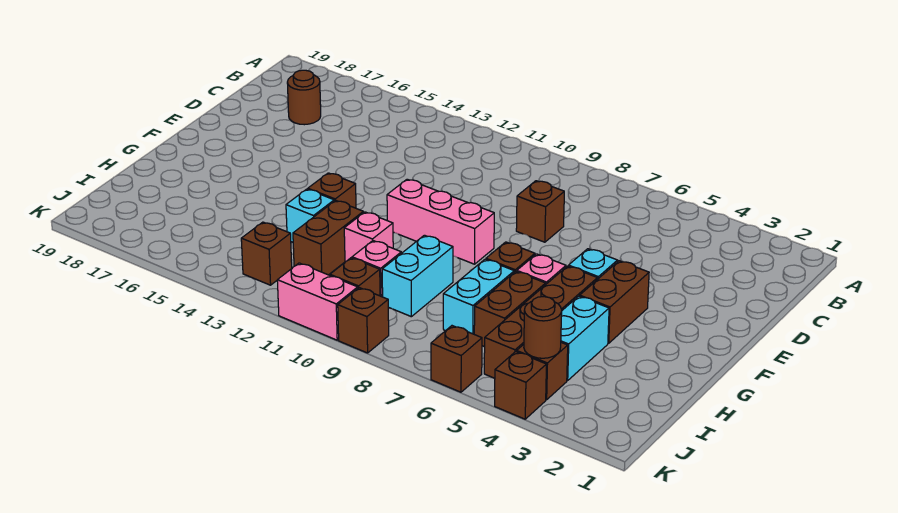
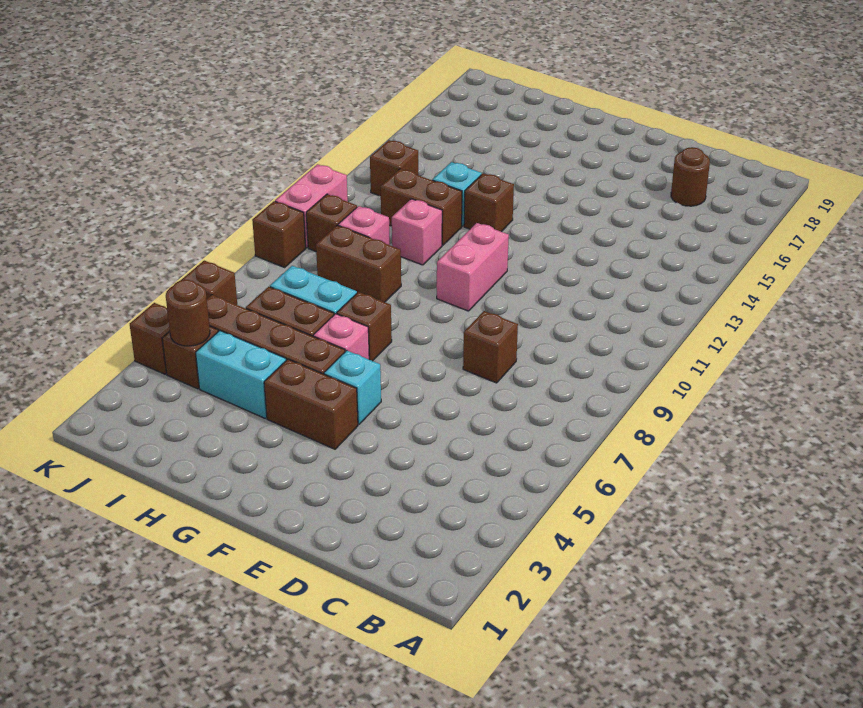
pink 1x3 brick [387,179,494,264] -> pink 1x2 brick [437,223,509,311]
cyan 1x2 brick [382,235,453,317] -> brown 1x2 brick [316,225,401,302]

